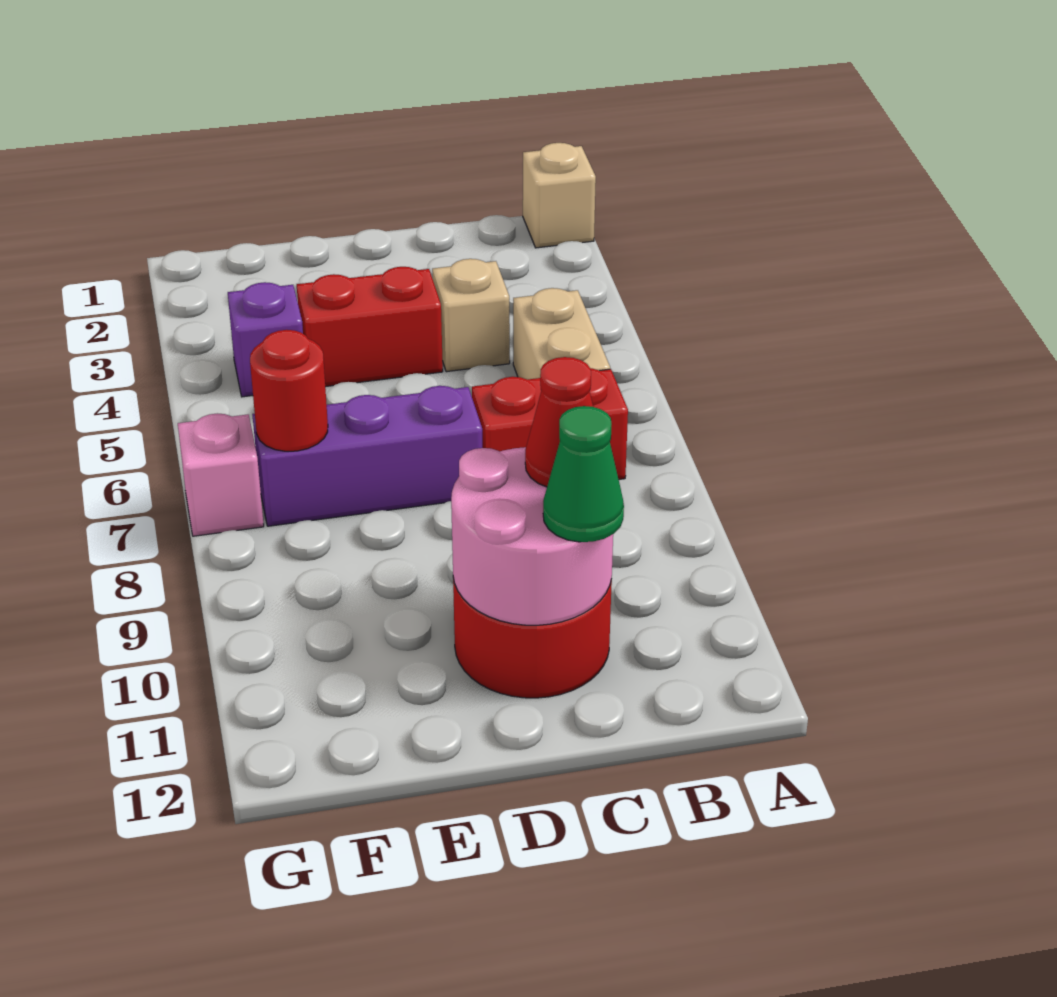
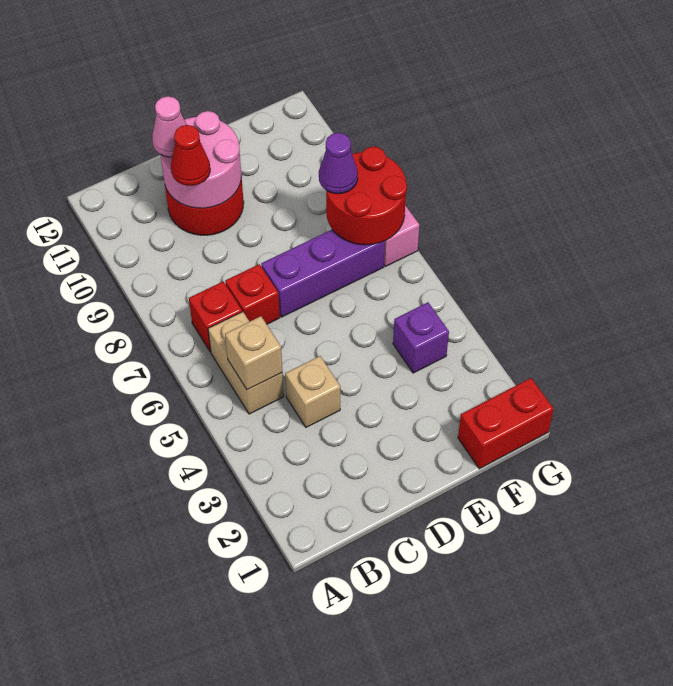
tan 1x1 brick [523,143,596,248] -> tan 1x1 brick moved to [225,316,282,390]
green 1x1 cone [543,406,624,542] -> pink 1x1 cone [152,96,187,157]
red 1x2 brick [297,267,443,387] -> red 1x2 brick moved to [458,378,553,469]
red 1x1 round brick [250,330,328,451] -> red 2x2 round brick [326,147,407,245]
none -> purple 1x1 cone [319,133,358,194]

